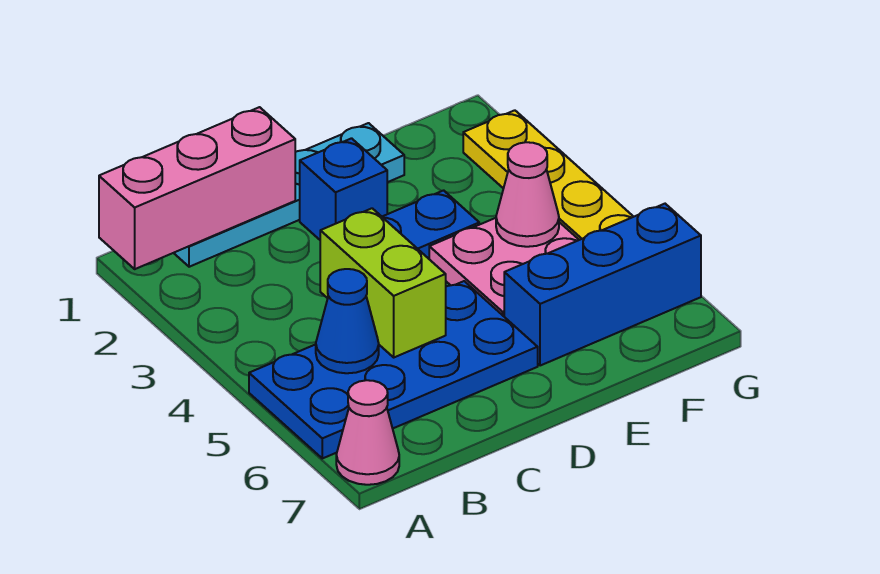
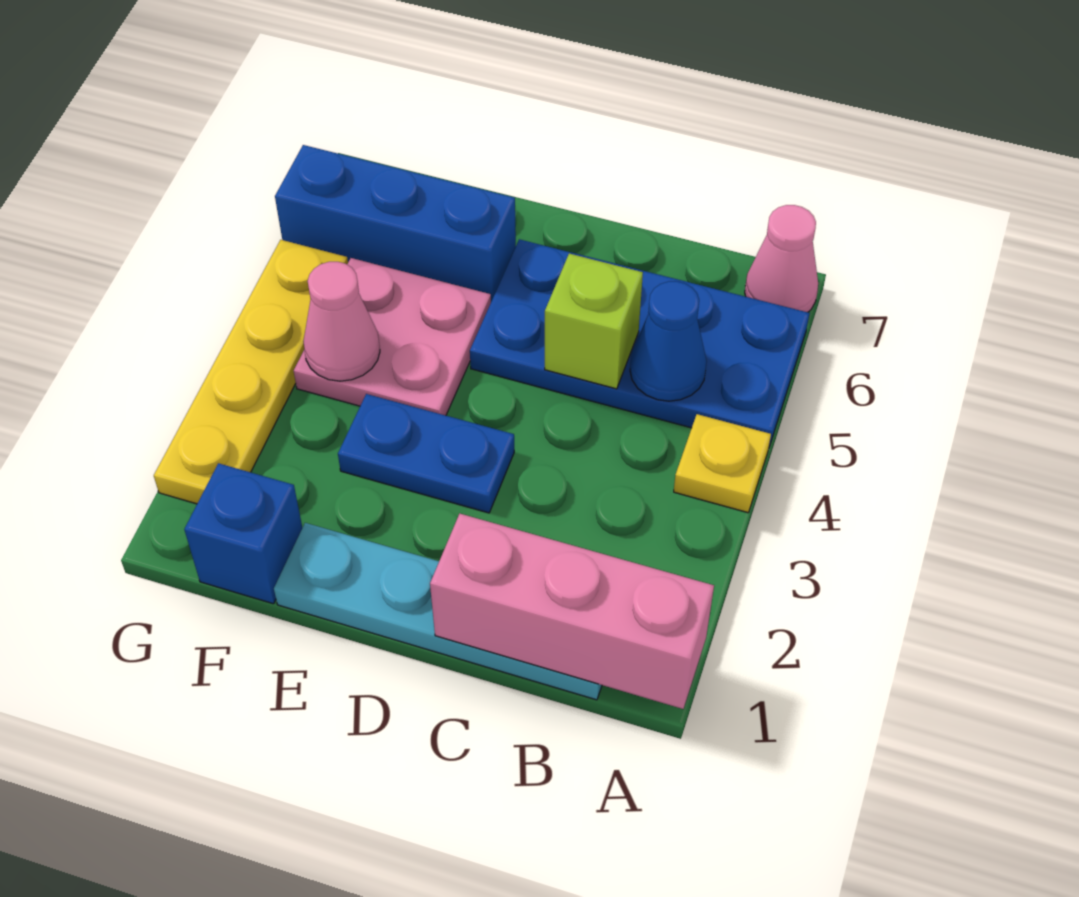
none -> yellow 1x1 plate [674,414,771,513]
lime 1x2 brick [320,208,446,357] -> lime 1x1 brick [545,254,643,389]
blue 1x1 brick [300,138,387,240] -> blue 1x1 brick moved to [184,463,302,604]

